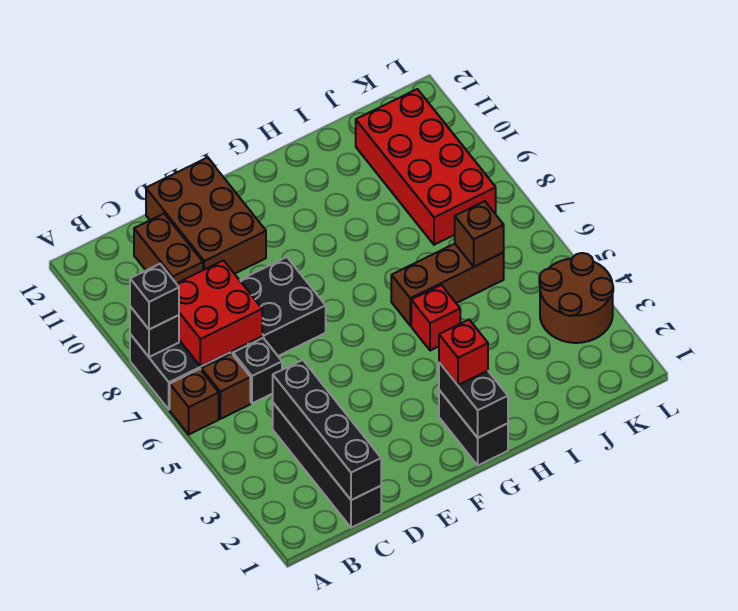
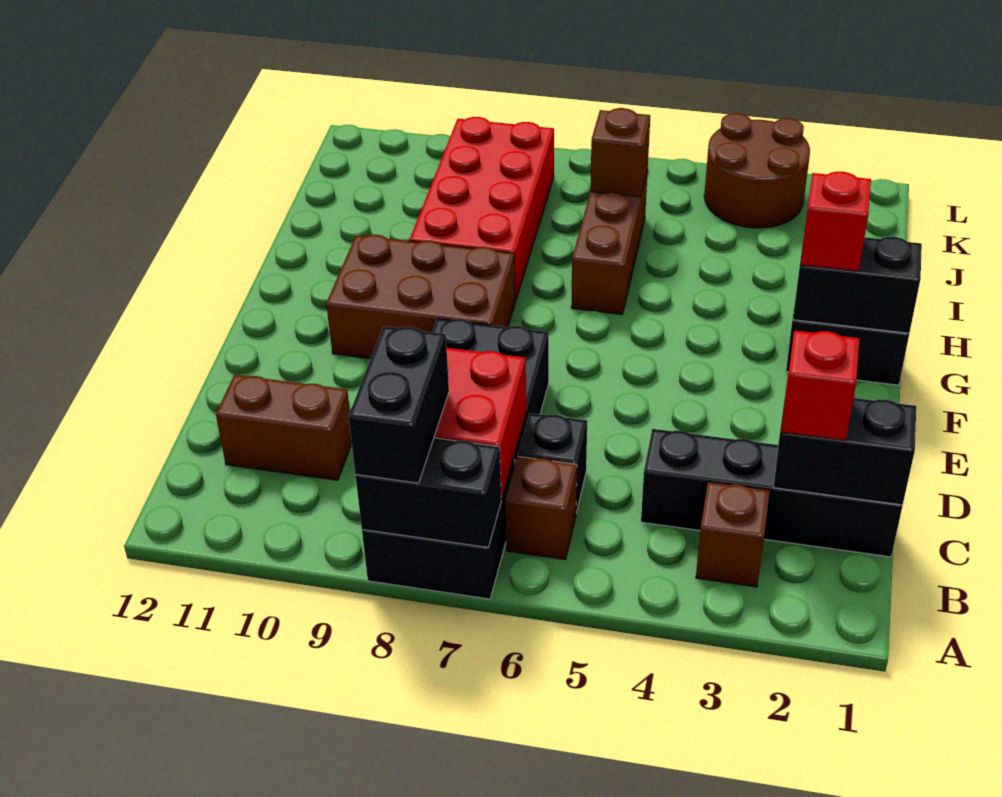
brown 1x1 brick [170,369,219,434] -> brown 1x1 brick moved to [696,482,770,587]
black 1x1 brick [130,306,179,357] -> black 1x2 brick [355,438,501,547]
black 1x1 brick [130,264,179,329] -> black 1x2 brick [349,326,449,483]
black 1x4 brick [273,360,381,500] -> black 1x2 brick [773,398,916,505]
brown 2x3 brick [146,158,266,274] -> brown 2x3 brick moved to [326,235,515,359]
red 1x1 brick [411,285,460,351] -> red 1x1 brick moved to [781,330,860,441]
red 2x4 brick [356,89,496,245] -> red 2x4 brick turned to [410,117,554,302]

